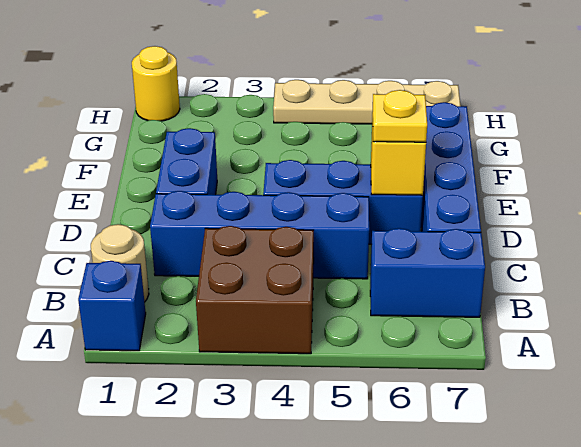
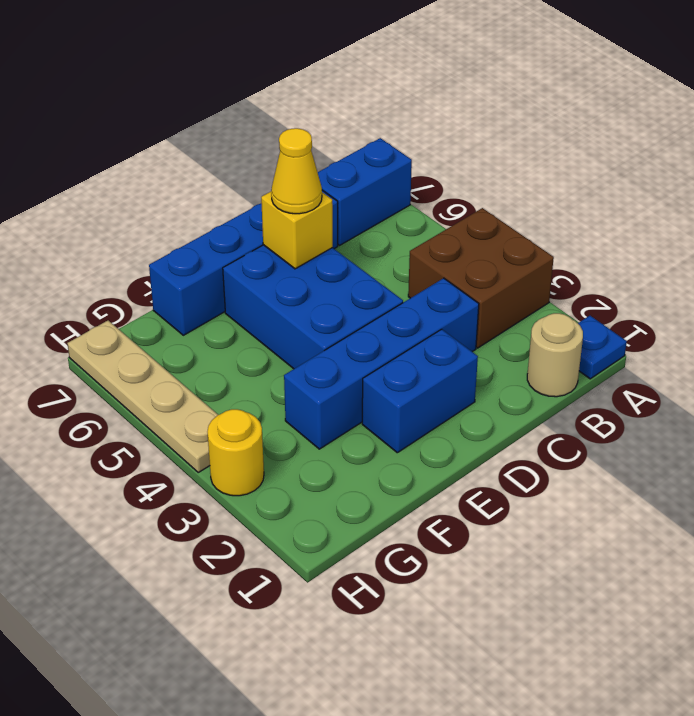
blue 1x1 brick [78,261,146,351] -> blue 1x1 plate [578,316,627,379]
blue 1x2 brick [370,228,485,317] -> blue 1x2 brick turned to [318,138,412,245]
blue 1x4 brick [150,191,369,279] -> blue 1x4 brick turned to [284,278,479,449]
blue 1x3 brick [263,160,423,244] -> blue 2x3 brick [223,245,403,369]
yellow 1x1 plate [373,90,427,142] -> yellow 1x1 cone [271,128,322,214]
yellow 1x1 round brick [132,46,180,121] -> yellow 1x1 round brick moved to [207,409,264,496]

